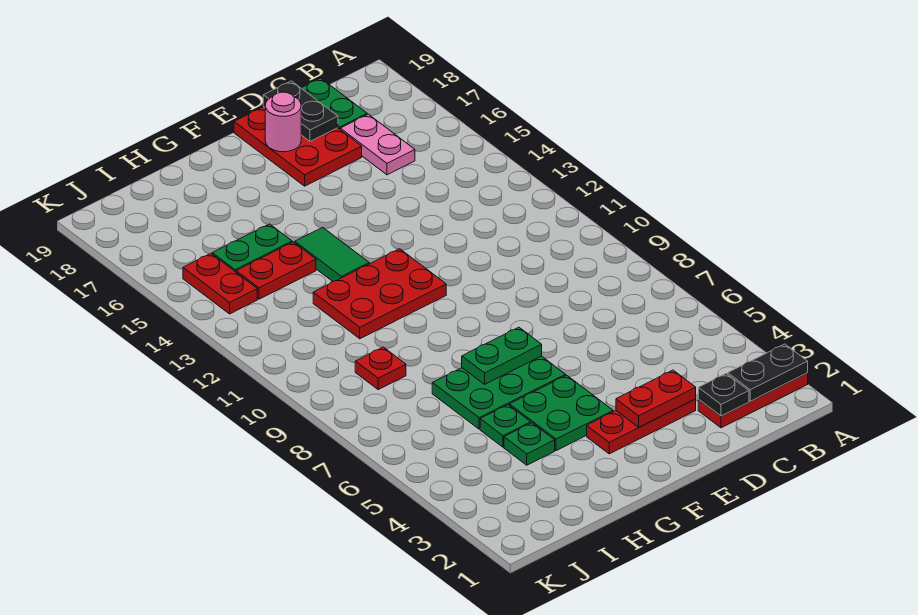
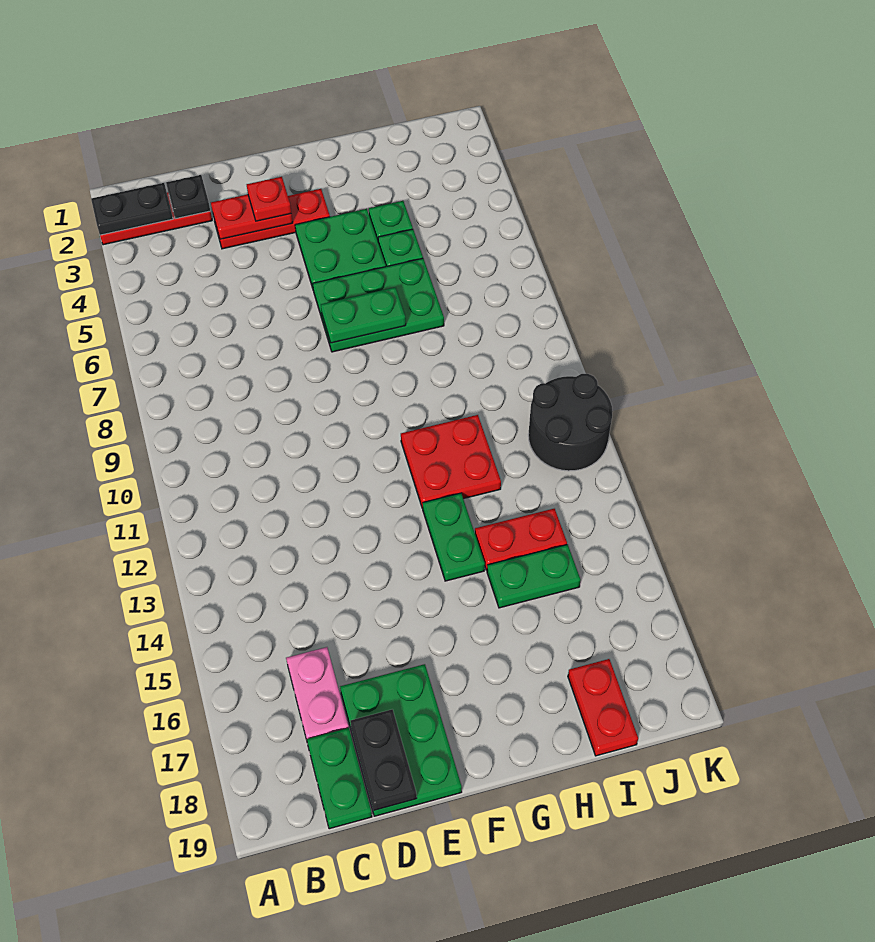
red 2x3 plate [234,107,362,186] -> green 2x3 plate [340,664,462,816]
pink 1x1 round brick [265,92,301,152] -> none
red 2x3 plate [313,249,446,339] -> red 2x2 plate [401,415,501,508]
green 1x2 tile [295,227,369,281] -> green 1x2 plate [422,493,485,581]
red 1x1 plate [355,347,406,389] -> red 1x1 plate moved to [247,177,291,221]
none -> black 2x2 round brick [528,374,613,471]
red 1x2 plate [183,254,257,314] -> red 1x2 plate moved to [568,659,638,756]

